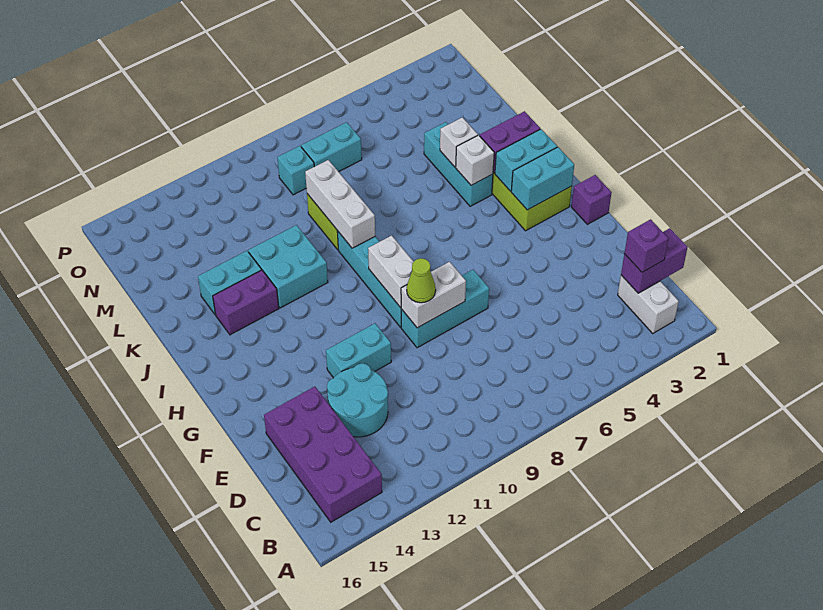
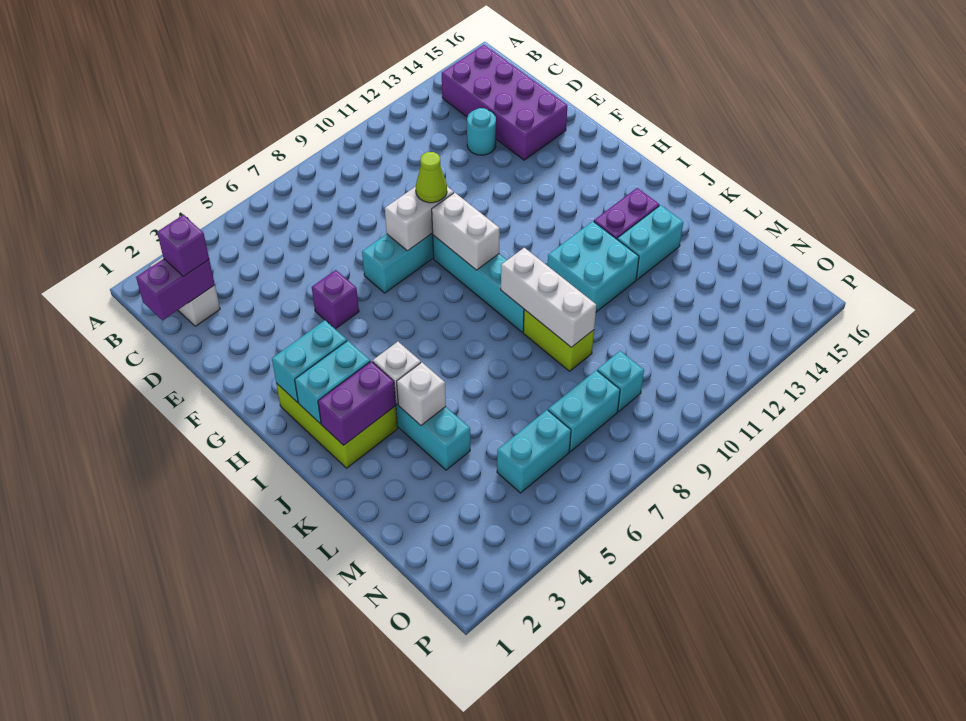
cyan 2x2 round brick [327,363,388,437] -> cyan 1x1 round brick [467,108,496,155]
cyan 1x2 brick [326,323,391,378] -> cyan 1x2 brick moved to [497,410,571,493]
purple 1x1 brick [571,175,612,224] -> purple 1x1 brick moved to [312,270,359,329]

